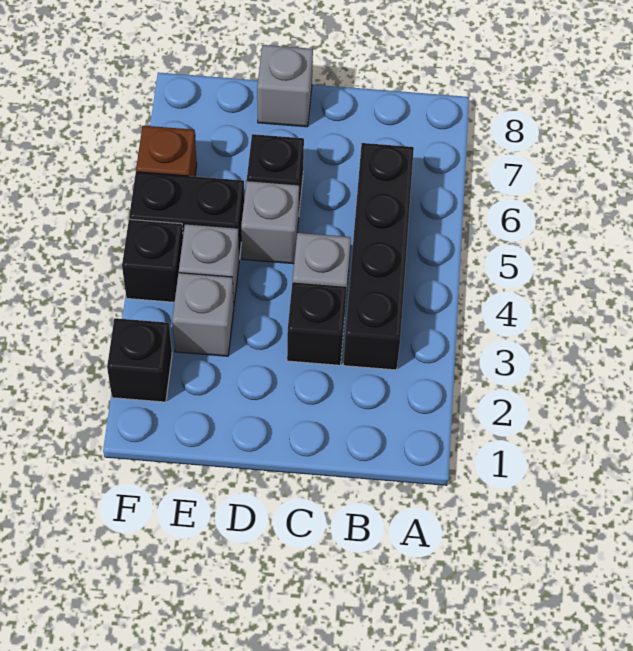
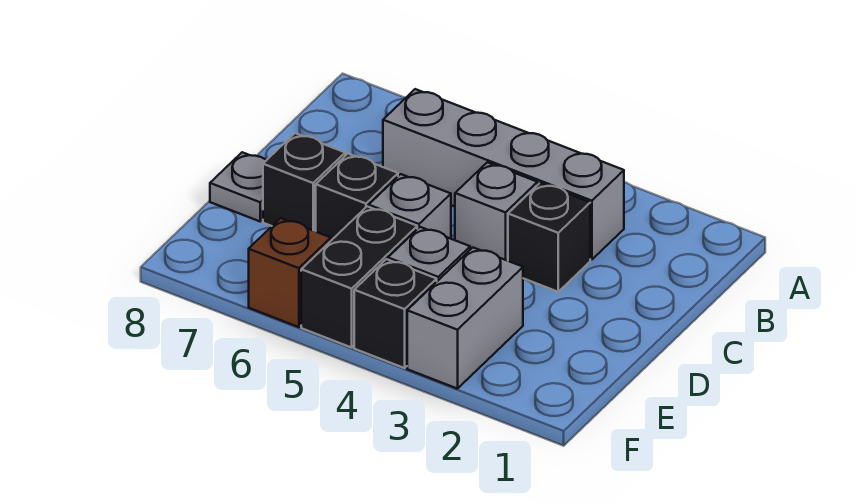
black 1x4 brick [343,143,414,370] -> grey 1x4 brick [383,89,624,260]
grey 1x1 brick [257,45,313,127] -> grey 1x1 plate [210,152,266,221]
grey 1x1 brick [172,273,234,356] -> grey 1x2 brick [407,248,523,389]
black 1x1 brick [107,318,172,402] -> black 1x1 brick moved to [263,133,345,231]

